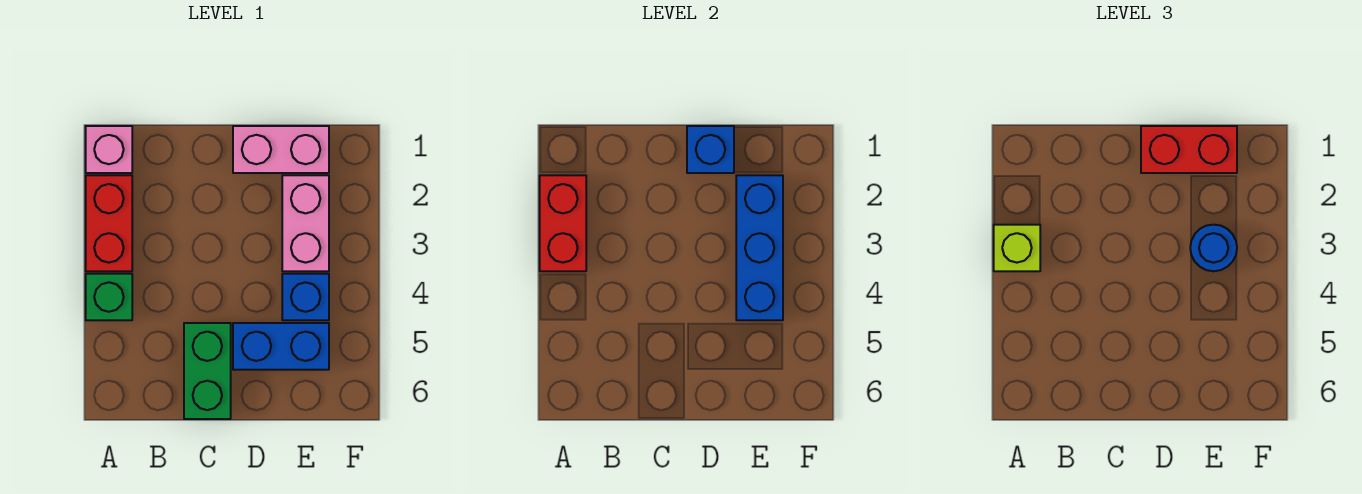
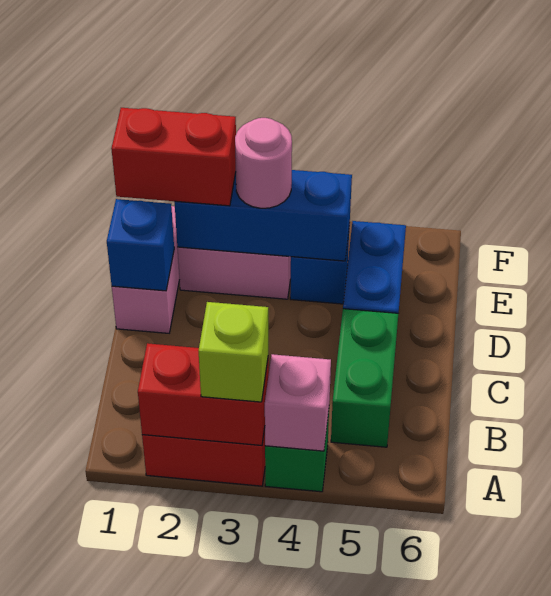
pink 1x1 brick [86,126,132,173] -> pink 1x1 brick moved to [265,354,331,451]
green 1x2 brick [184,323,231,419] -> green 1x2 brick turned to [331,309,398,447]
red 1x2 brick [1141,126,1237,173] -> red 1x2 brick turned to [111,108,236,206]
blue 1x1 round brick [1190,225,1237,271] -> pink 1x1 round brick [235,118,292,208]

